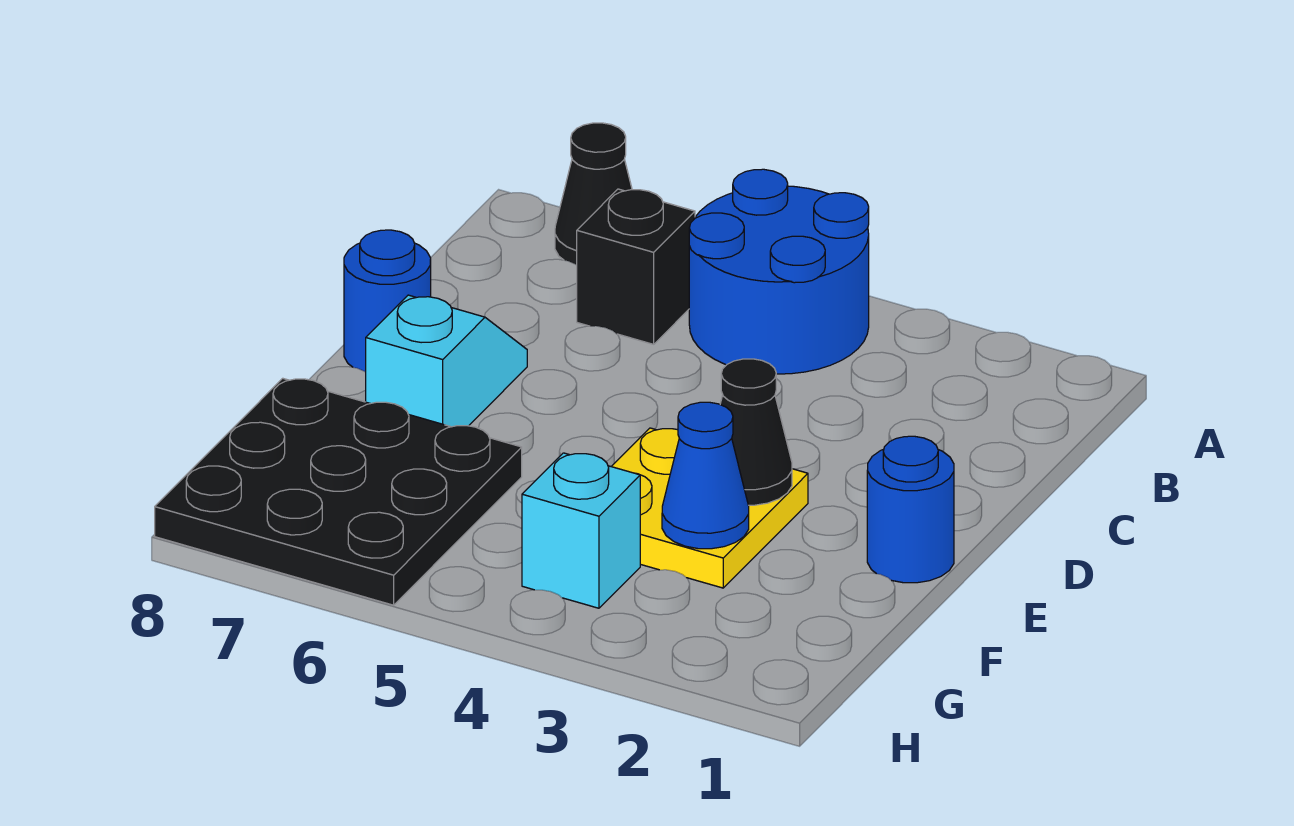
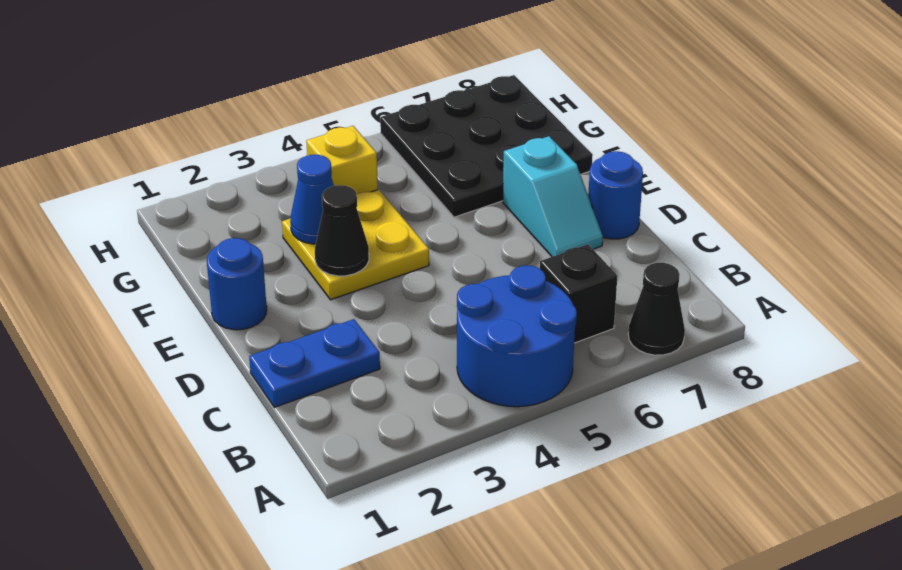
none -> blue 1x2 plate [249,319,380,407]
cyan 1x1 brick [522,453,640,608] -> yellow 1x1 brick [306,126,378,194]

